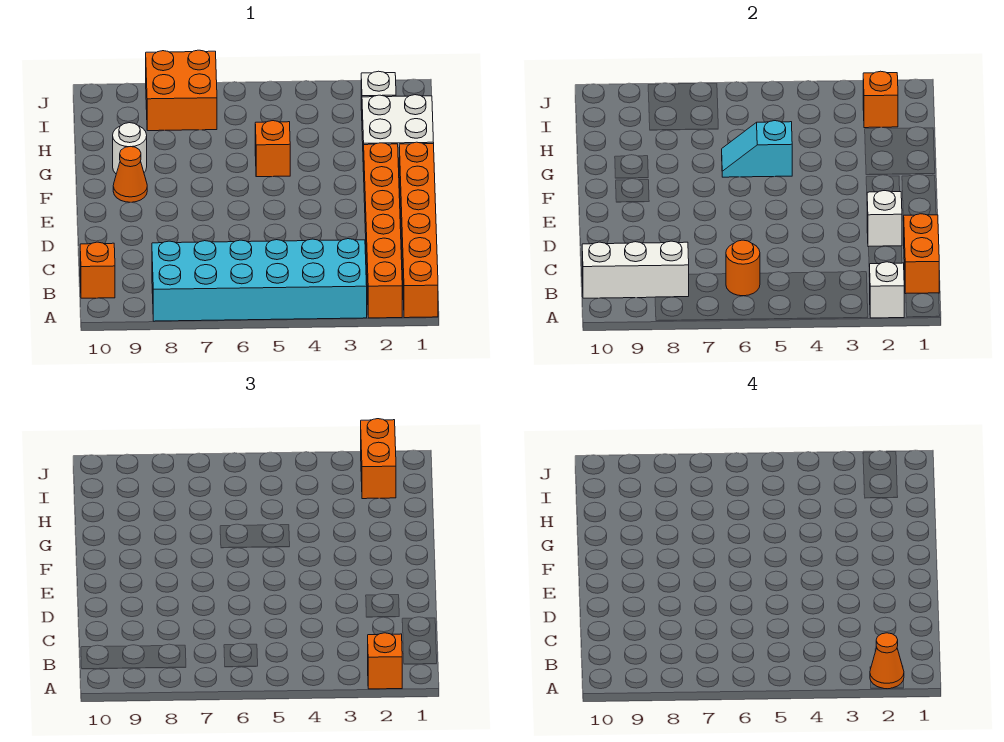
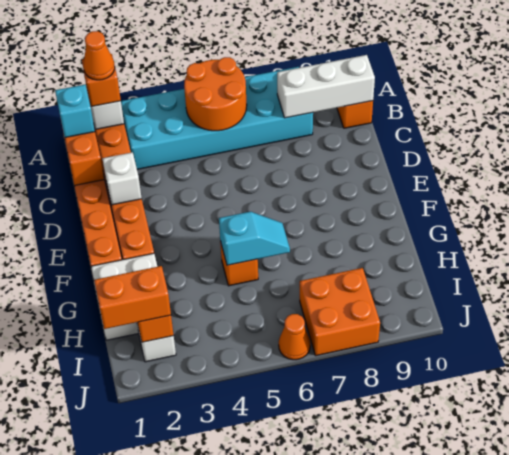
none -> cyan 1x1 brick [55,85,95,137]
orange 1x1 round brick [726,240,760,296] -> orange 2x2 round brick [184,57,247,131]
orange 1x1 cone [113,147,147,202] -> orange 1x1 cone moved to [279,314,310,360]
white 1x1 round brick [113,123,147,174] -> none
orange 1x2 brick [361,419,396,499] -> orange 1x2 brick turned to [94,266,171,329]

